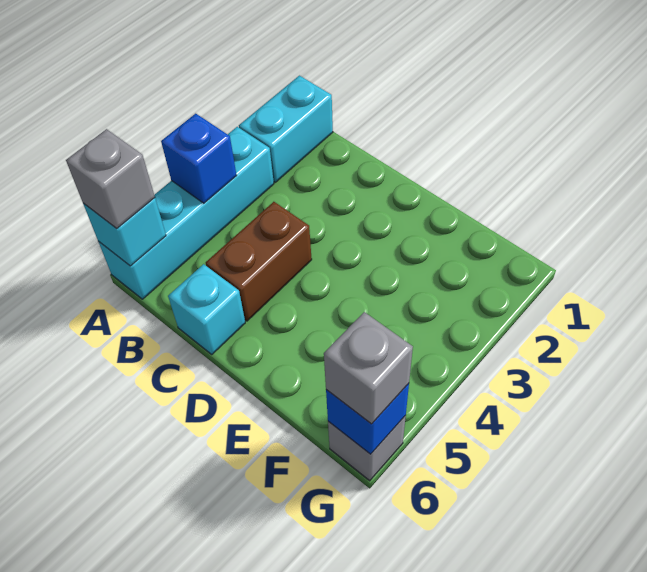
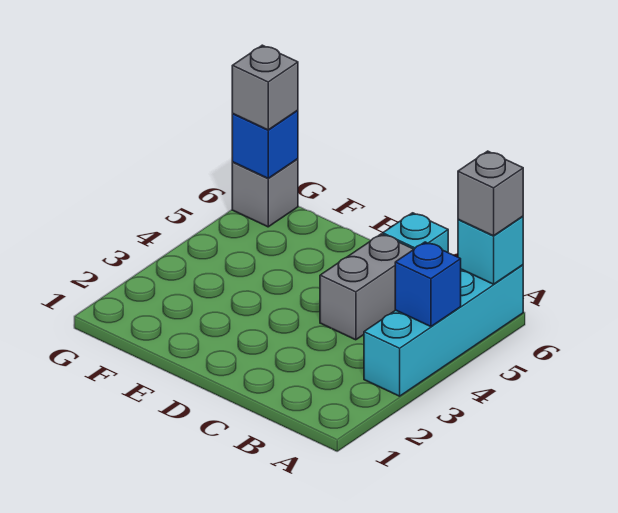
cyan 1x2 brick [239,76,333,182] -> none
brown 1x2 brick [206,202,312,321] -> grey 1x2 brick [320,234,414,340]

